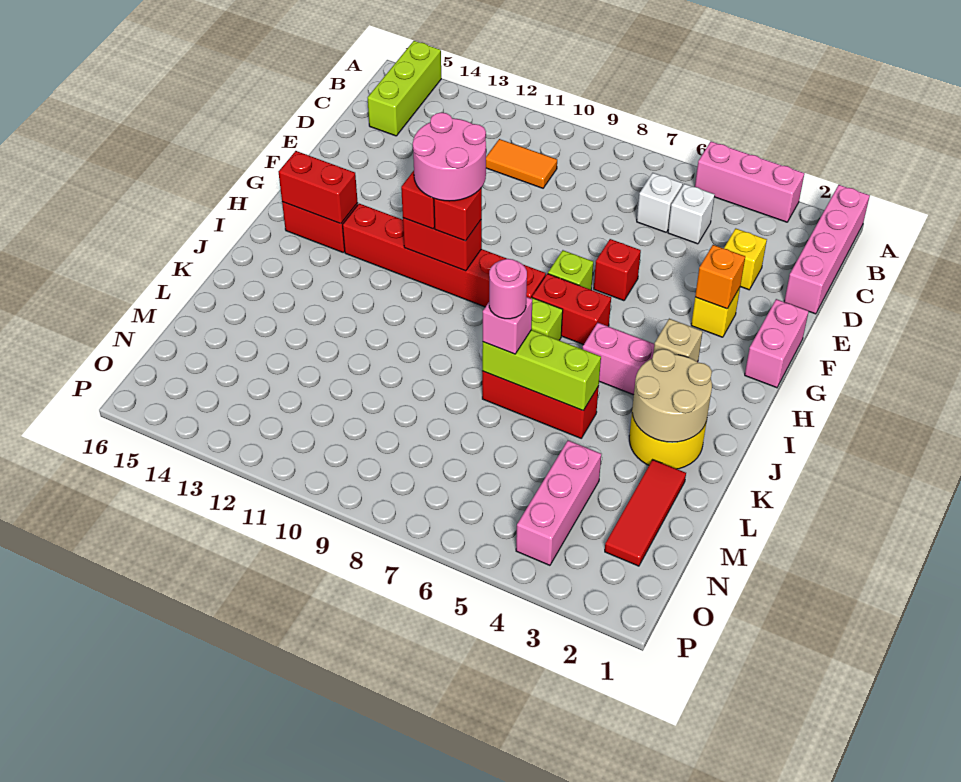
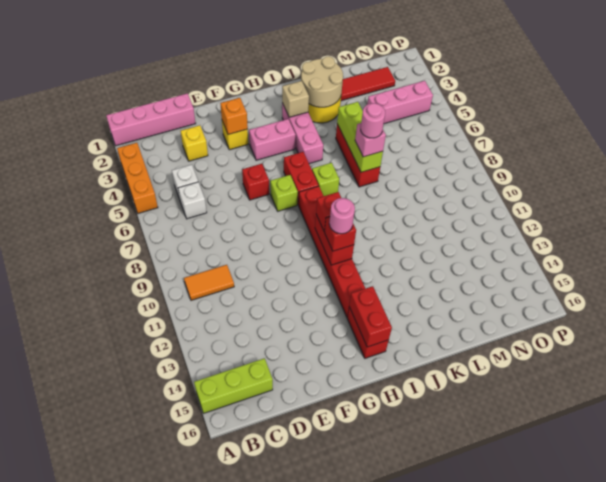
pink 1x3 brick [695,141,804,222] -> orange 1x3 brick [117,143,158,213]
orange 1x2 tile [486,139,557,188] -> orange 1x2 tile turned to [184,265,234,300]
pink 1x2 brick [745,299,809,388] -> pink 1x2 brick moved to [249,119,296,160]
pink 2x2 round brick [413,113,486,201] -> pink 1x1 round brick [329,198,355,234]

